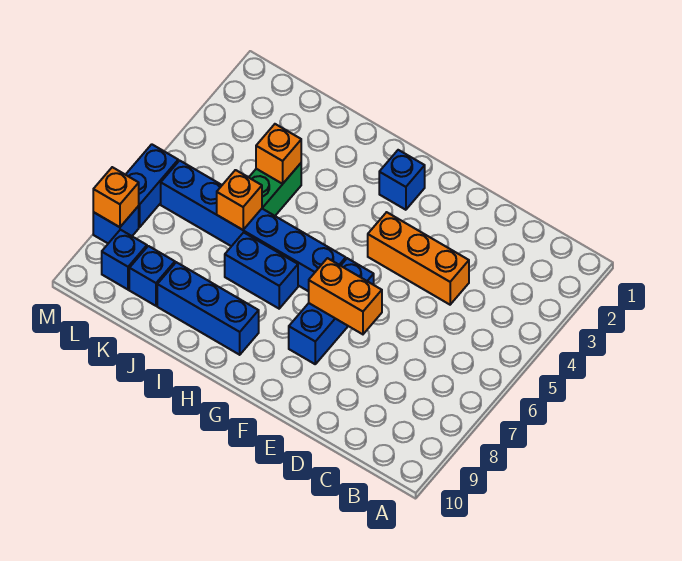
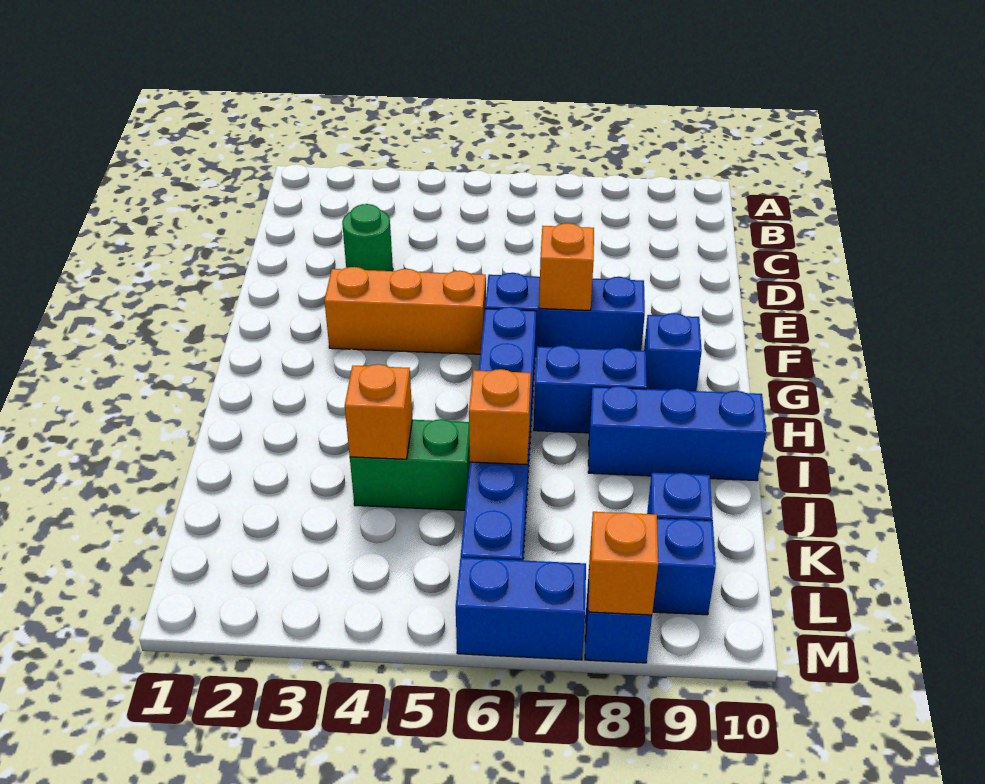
none -> green 1x1 round brick [342,204,393,271]
orange 1x3 brick [368,212,469,305] -> orange 1x3 brick turned to [325,267,486,354]
orange 1x2 brick [309,258,382,334] -> orange 1x1 brick [539,223,594,310]
blue 1x1 brick [379,150,425,210] -> blue 1x1 brick moved to [644,313,702,391]
blue 1x2 brick [225,232,298,309] -> blue 1x2 brick turned to [534,345,647,433]
blue 1x3 brick [157,262,259,355] -> blue 1x3 brick turned to [588,386,766,481]

